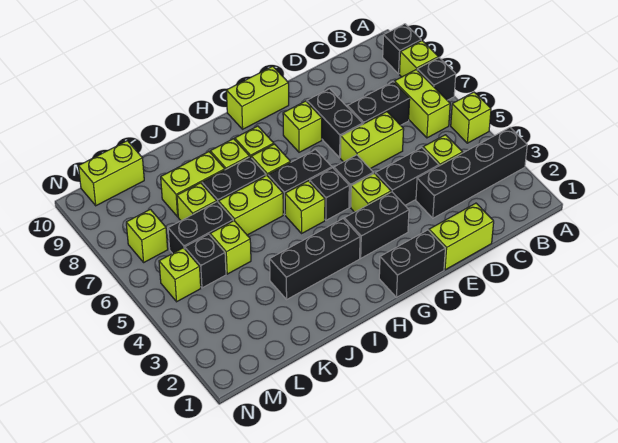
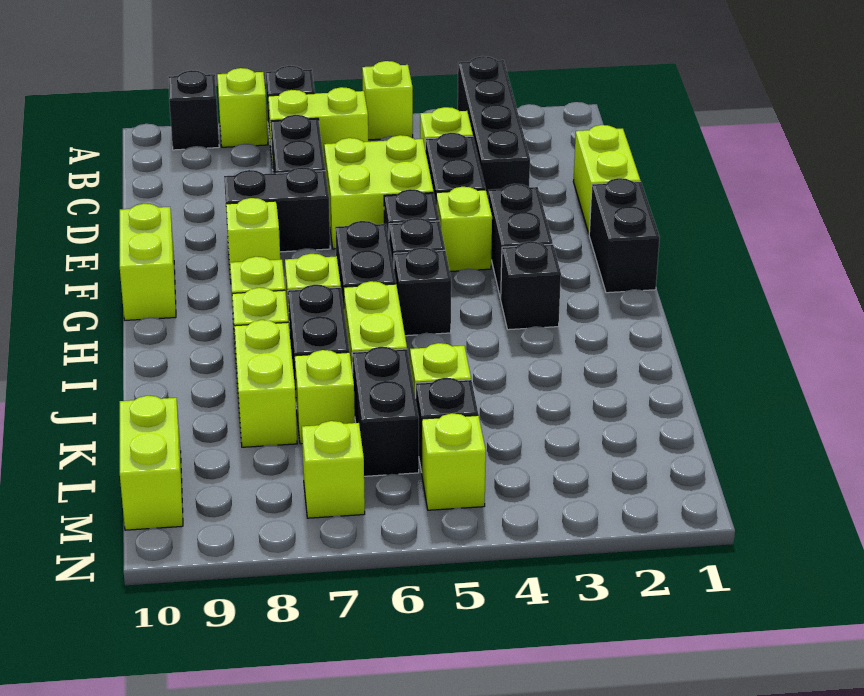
lime 1x2 brick [340,112,404,169] -> lime 2x2 brick [324,135,434,249]
black 1x3 brick [270,219,360,299] -> black 1x1 brick [501,241,561,330]
lime 1x1 brick [285,181,325,233] -> black 1x1 brick [394,247,451,336]

